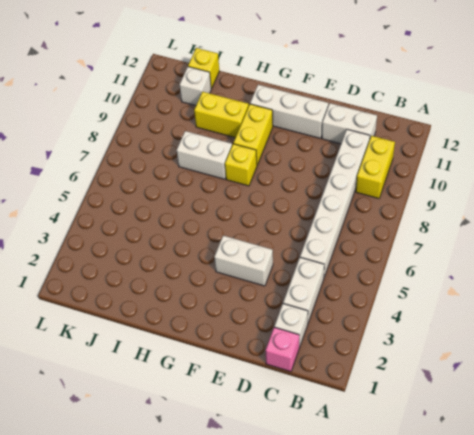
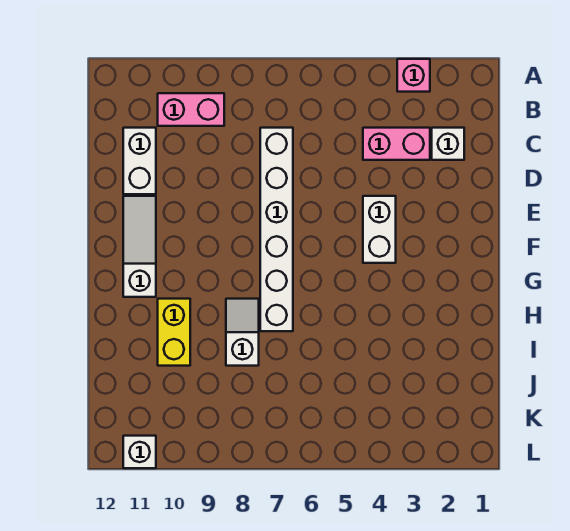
yellow 1x2 brick [356,136,395,198] -> pink 1x2 brick [158,93,224,126]
pink 1x1 brick [266,327,299,372] -> pink 1x1 brick moved to [397,59,430,92]
white 1x2 brick [283,257,324,323] -> pink 1x2 brick [363,128,430,160]
white 1x6 brick [300,129,370,277] -> white 1x6 brick turned to [260,128,293,331]
white 1x3 brick [250,85,328,138] -> white 1x3 slope [123,196,156,297]
yellow 1x1 brick [225,144,257,186] -> none
yellow 1x2 brick [233,104,273,165] -> none
white 1x2 brick [176,131,232,179] -> white 1x2 slope [226,299,259,366]
white 1x1 brick [180,67,212,106] -> white 1x1 brick moved to [123,436,156,468]
yellow 1x1 brick [188,48,219,88] -> none

